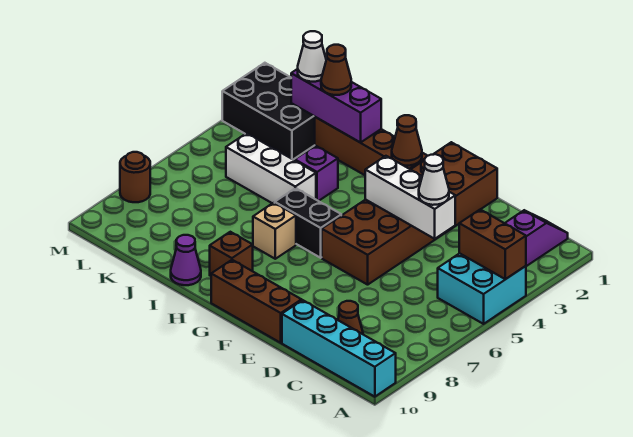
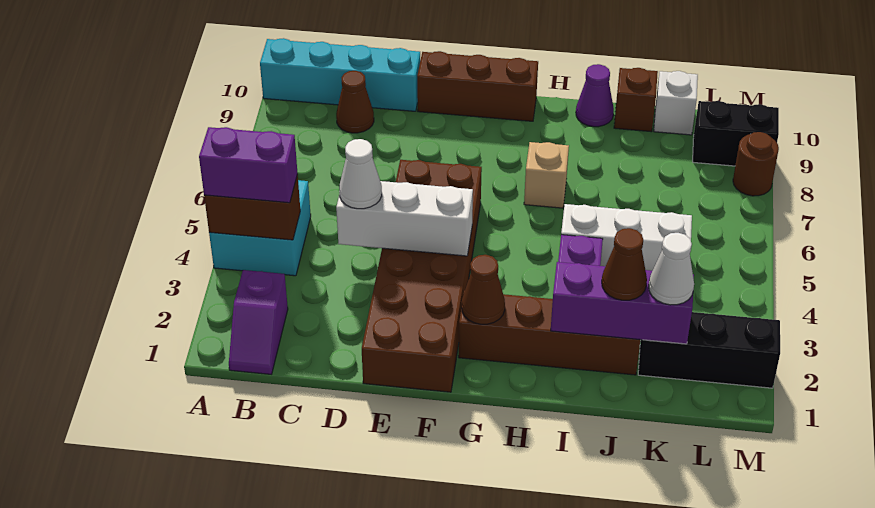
none -> purple 1x2 brick [199,127,298,203]
black 1x2 brick [275,188,341,258] -> black 1x2 brick moved to [693,101,779,166]
brown 1x1 brick [210,232,253,276] -> brown 1x1 brick moved to [614,68,658,132]
black 2x3 brick [222,63,315,159] -> black 1x3 brick [638,312,780,388]
none -> white 1x1 brick [654,71,698,135]

